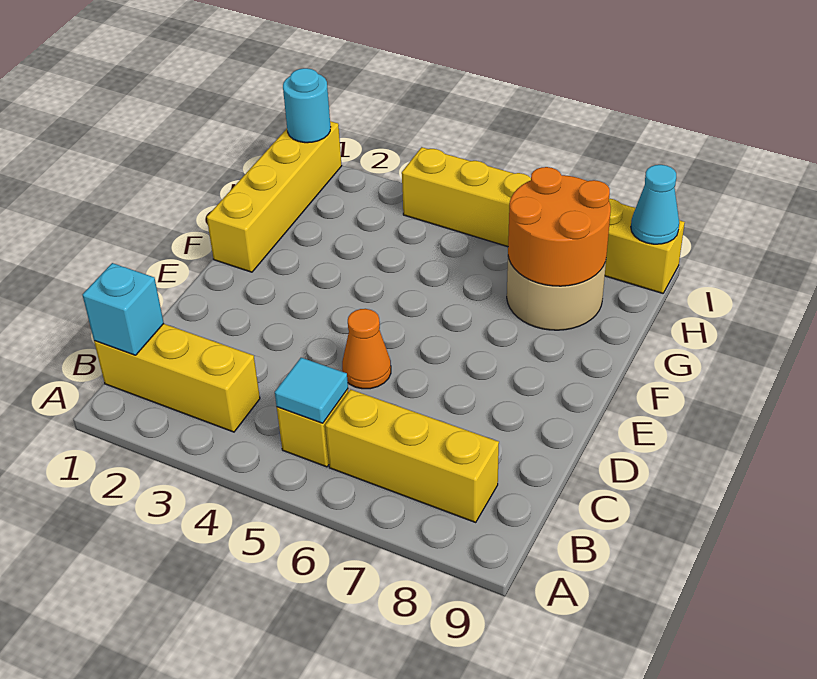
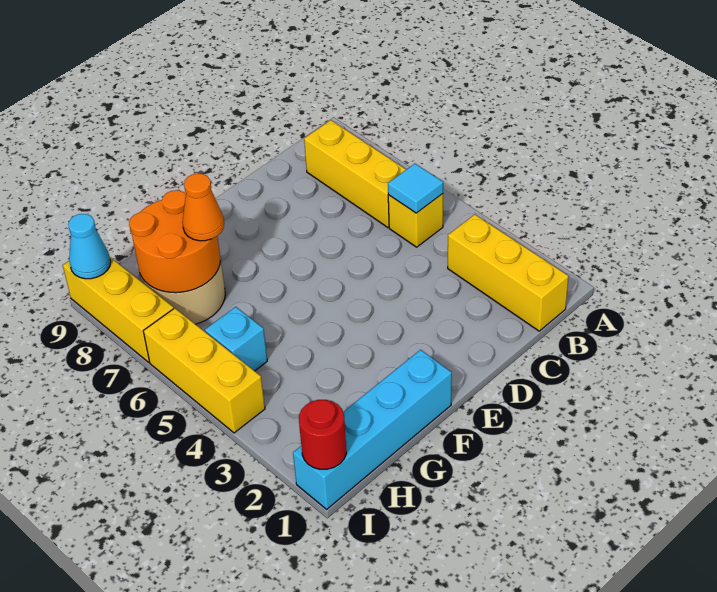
cyan 1x1 brick [83,263,164,355] -> cyan 1x1 brick moved to [205,307,267,371]
orange 1x1 cone [342,309,391,389] -> orange 1x1 cone moved to [182,174,224,241]
yellow 1x4 brick [207,121,342,272] -> cyan 1x4 brick [293,350,452,509]
cyan 1x1 round brick [283,68,330,143] -> red 1x1 round brick [299,400,346,469]

